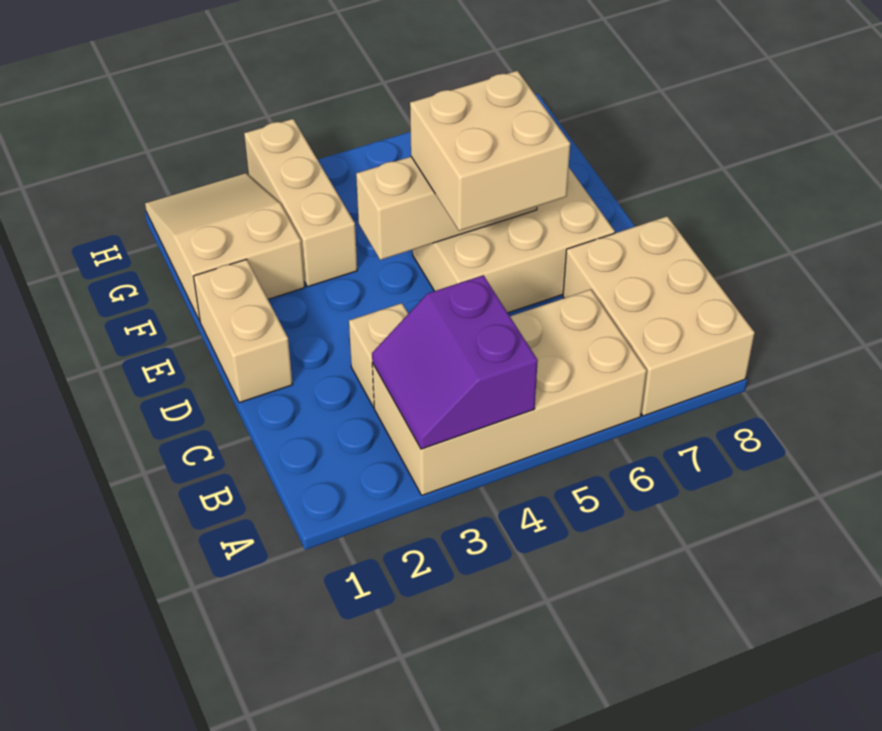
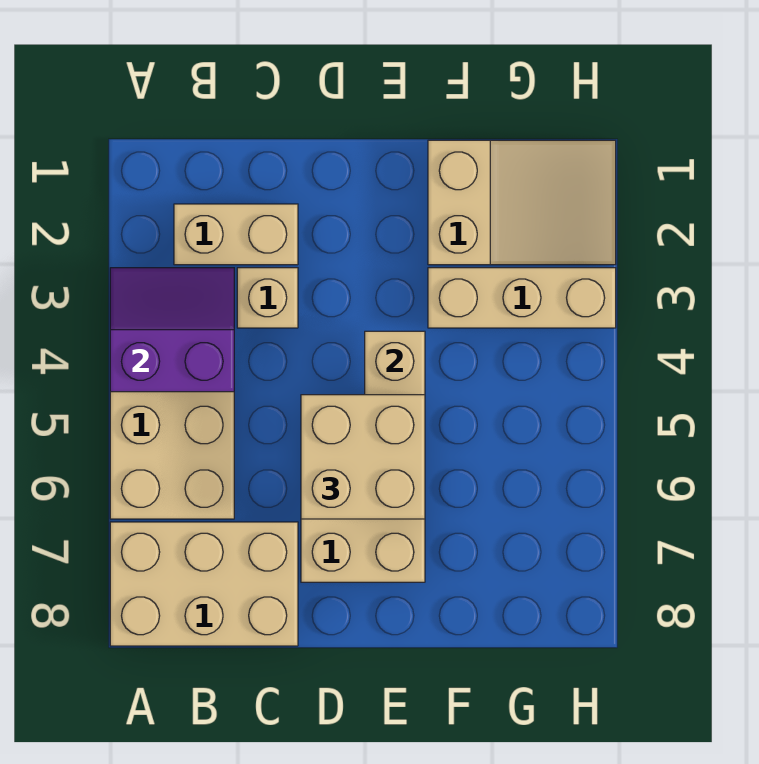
tan 1x2 brick [194,259,293,403] -> tan 1x2 brick moved to [174,204,298,265]

